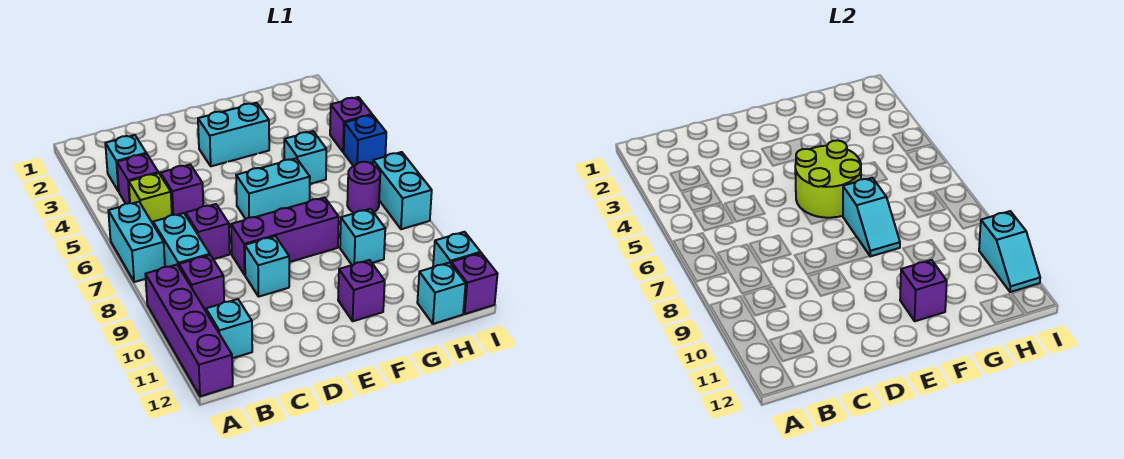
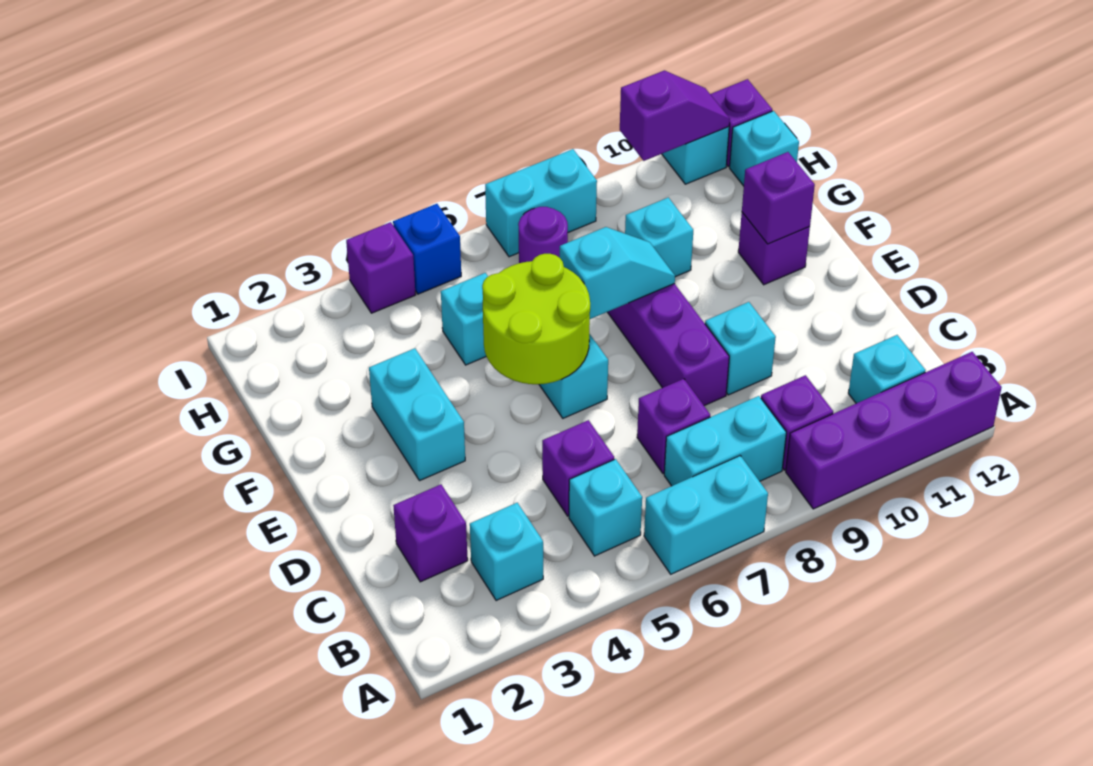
purple 1x1 brick [117,154,158,204] -> purple 1x1 brick moved to [393,485,468,582]
lime 1x1 brick [129,173,172,223] -> cyan 1x1 brick [569,459,642,556]
cyan 1x2 slope [979,211,1040,292] -> purple 1x2 slope [620,70,730,161]

